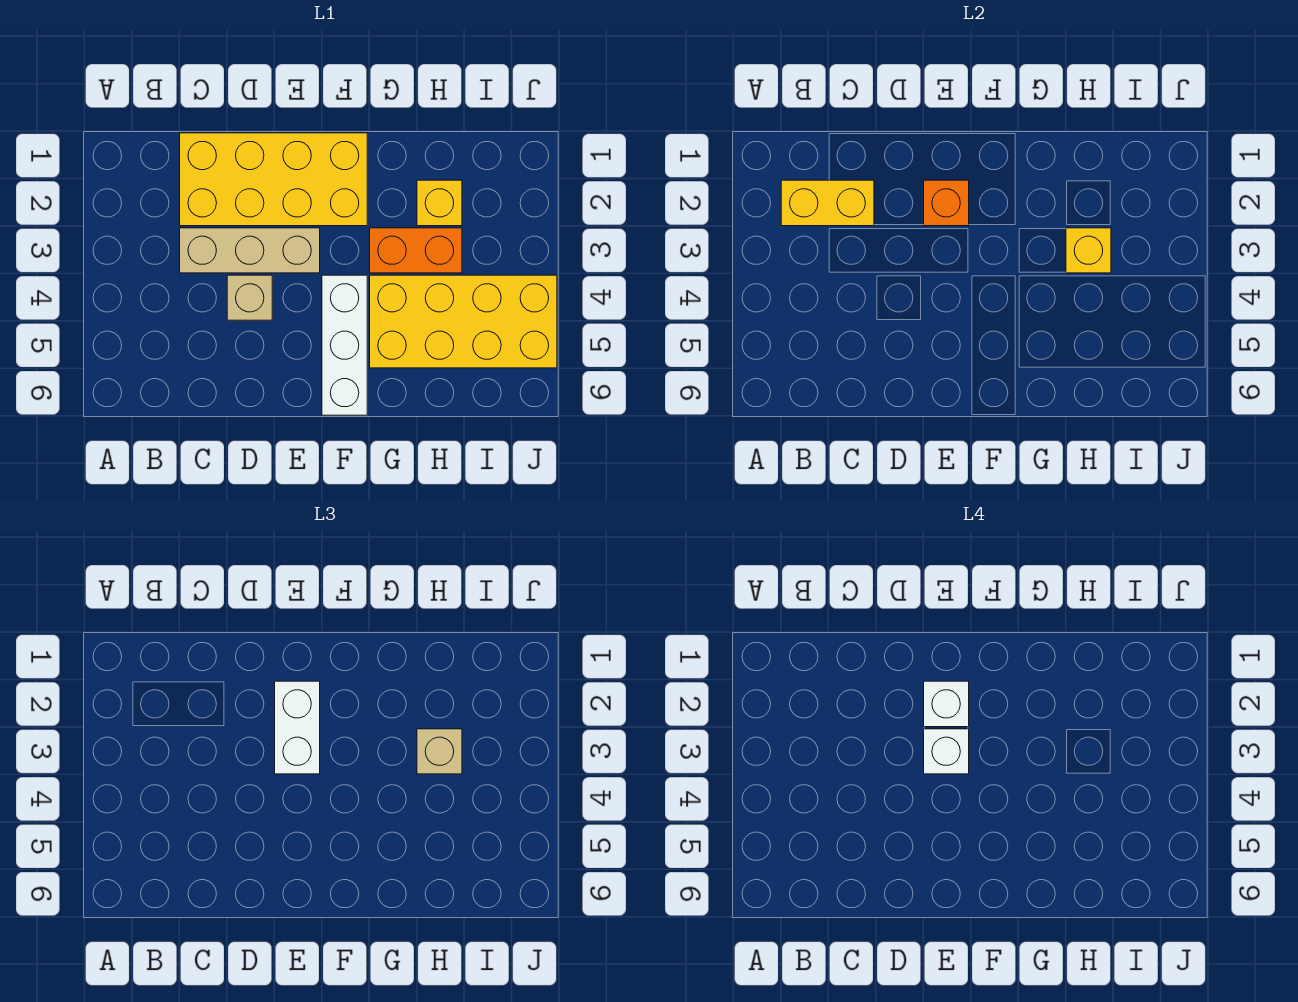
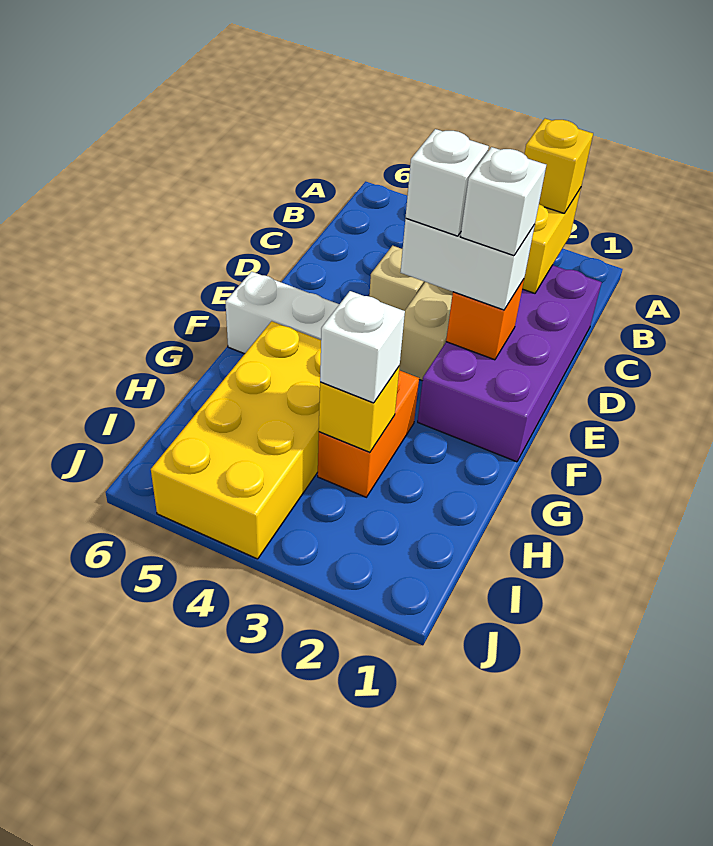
yellow 2x4 brick [180,133,367,226] -> purple 2x4 brick [418,265,602,462]
yellow 1x1 brick [417,180,462,226] -> yellow 1x1 brick moved to [524,119,593,213]
tan 1x1 brick [417,729,462,774] -> white 1x1 brick [320,291,405,403]

